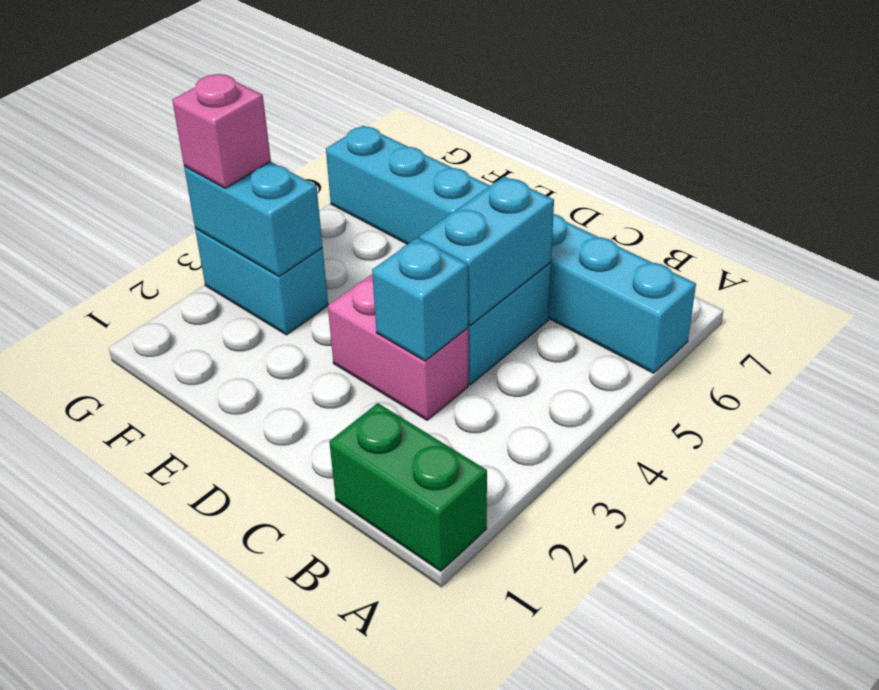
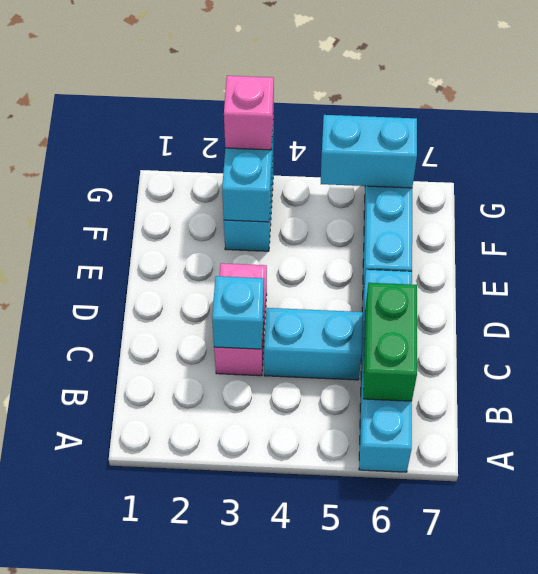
green 1x2 brick [329,403,487,571] -> green 1x2 brick moved to [363,283,417,401]
cyan 1x2 brick [419,176,554,325] -> cyan 1x2 brick moved to [321,115,417,188]

